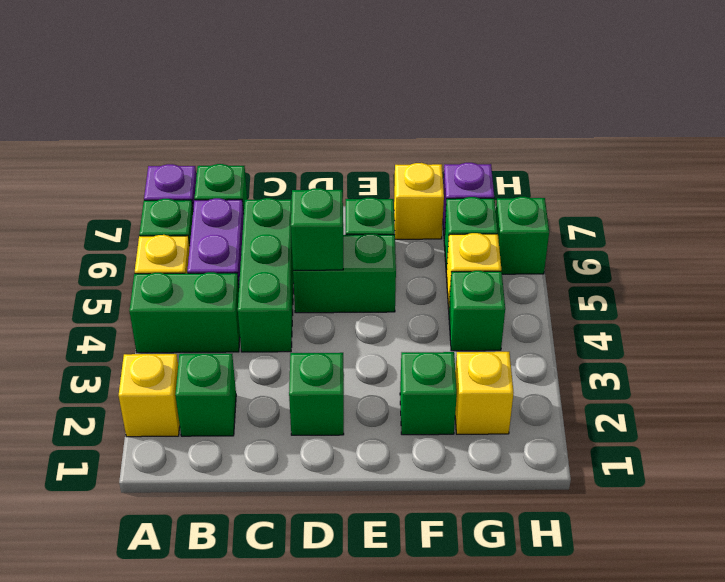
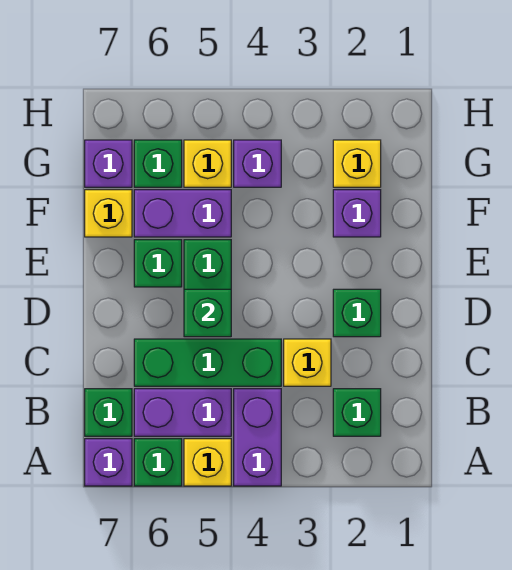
yellow 1x1 brick [119,354,180,437] -> yellow 1x1 brick moved to [284,339,331,386]
green 1x2 brick [129,272,240,353] -> purple 1x2 brick [234,389,281,486]
green 1x1 brick [400,352,457,435] -> purple 1x1 brick [333,190,381,237]
none -> purple 1x2 brick [134,190,231,237]
green 1x1 brick [449,271,505,351] -> purple 1x1 brick [234,140,281,187]
green 1x1 brick [496,197,549,274] -> none

